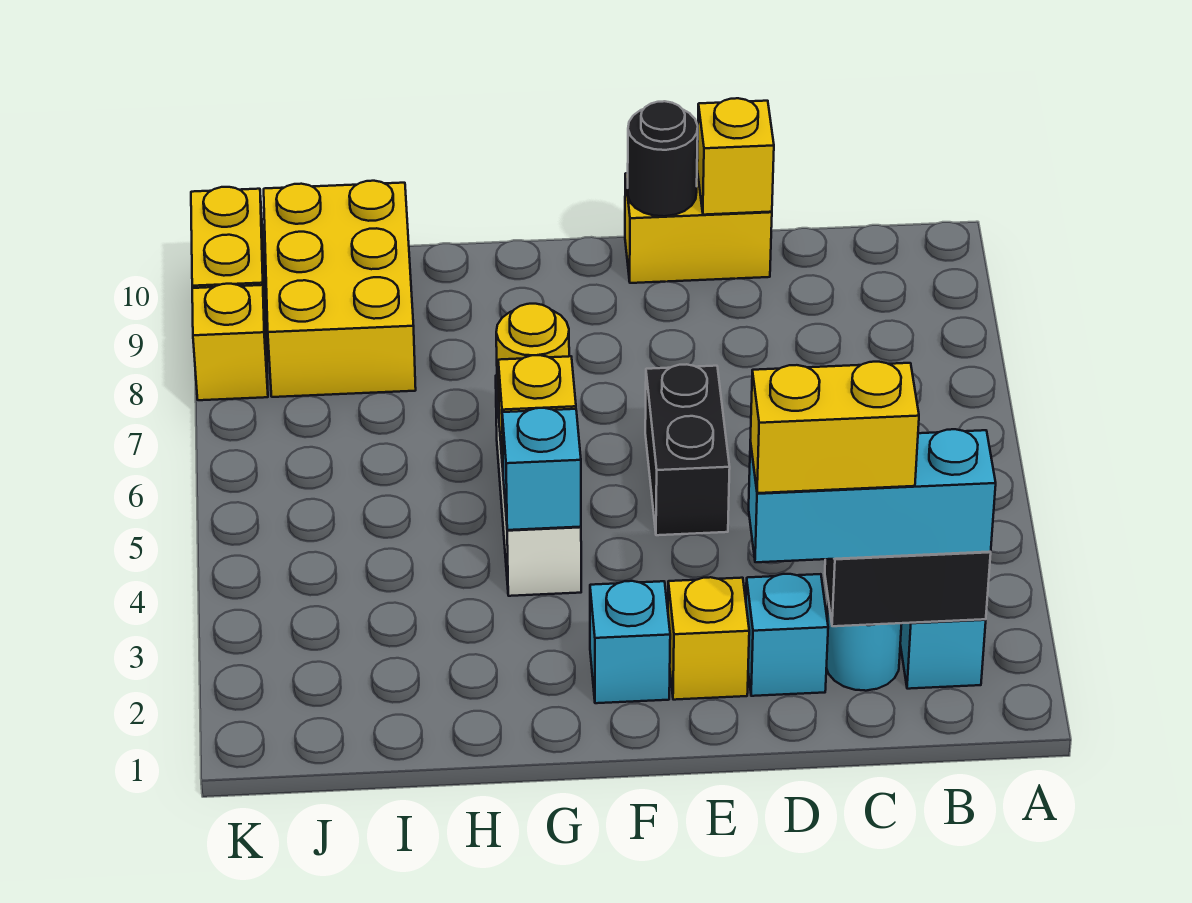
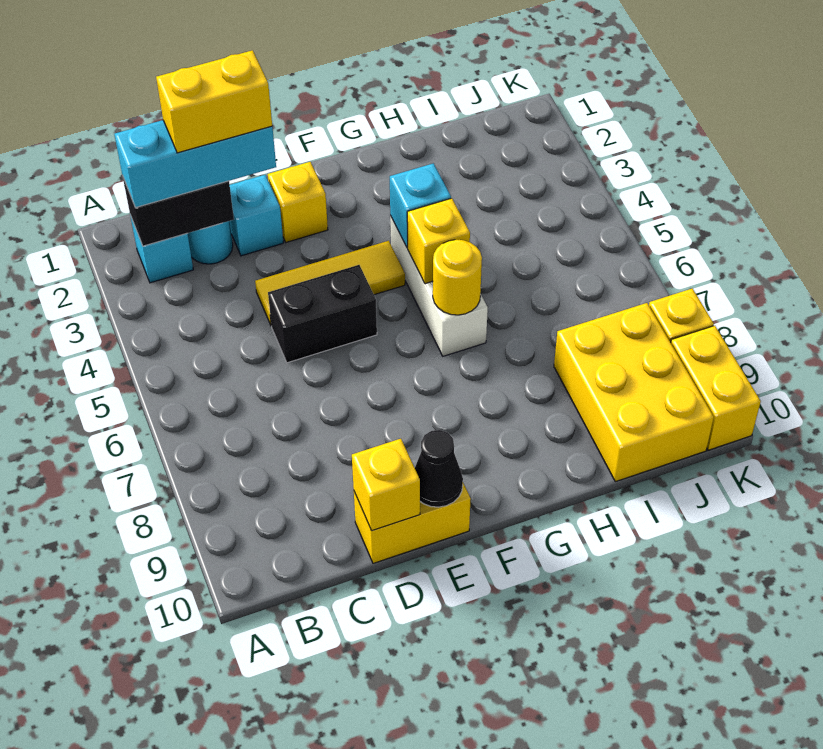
none -> yellow 1x3 tile [255,241,405,326]
black 1x2 brick [645,364,730,535] -> black 1x2 brick turned to [268,265,377,363]
black 1x1 round brick [628,101,698,216] -> black 1x1 cone [415,430,463,507]
cyan 1x1 brick [590,581,670,703] -> none

